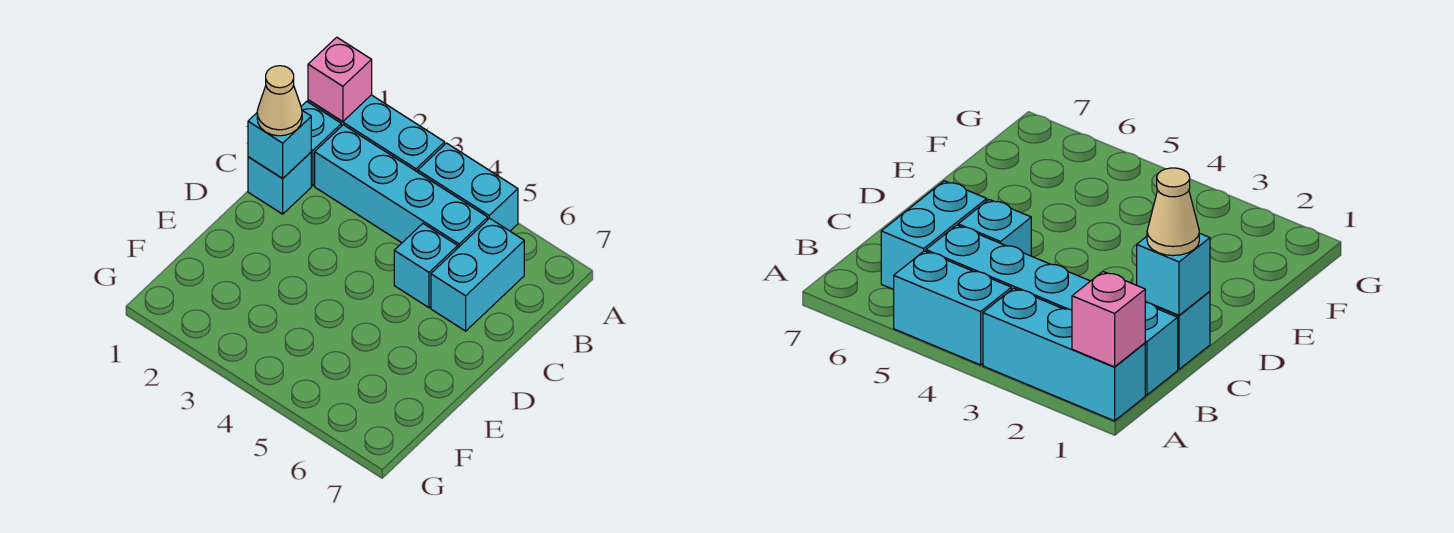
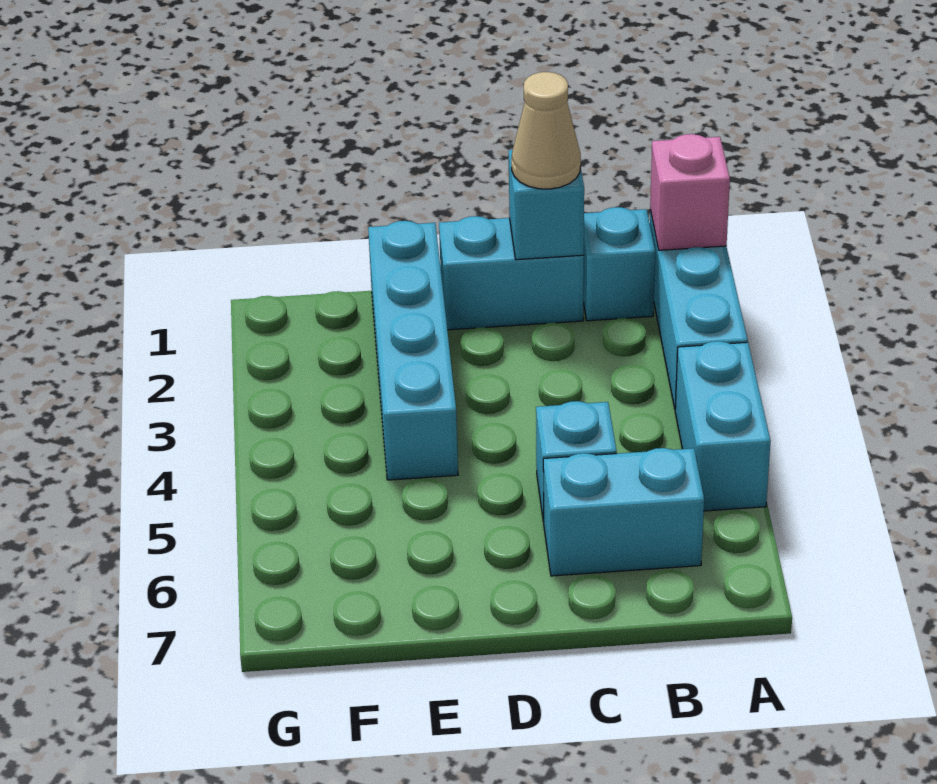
cyan 1x4 brick [315,125,488,248] -> cyan 1x4 brick moved to [368,221,458,480]
cyan 1x1 brick [248,152,311,214] -> cyan 1x2 brick [439,216,584,330]

